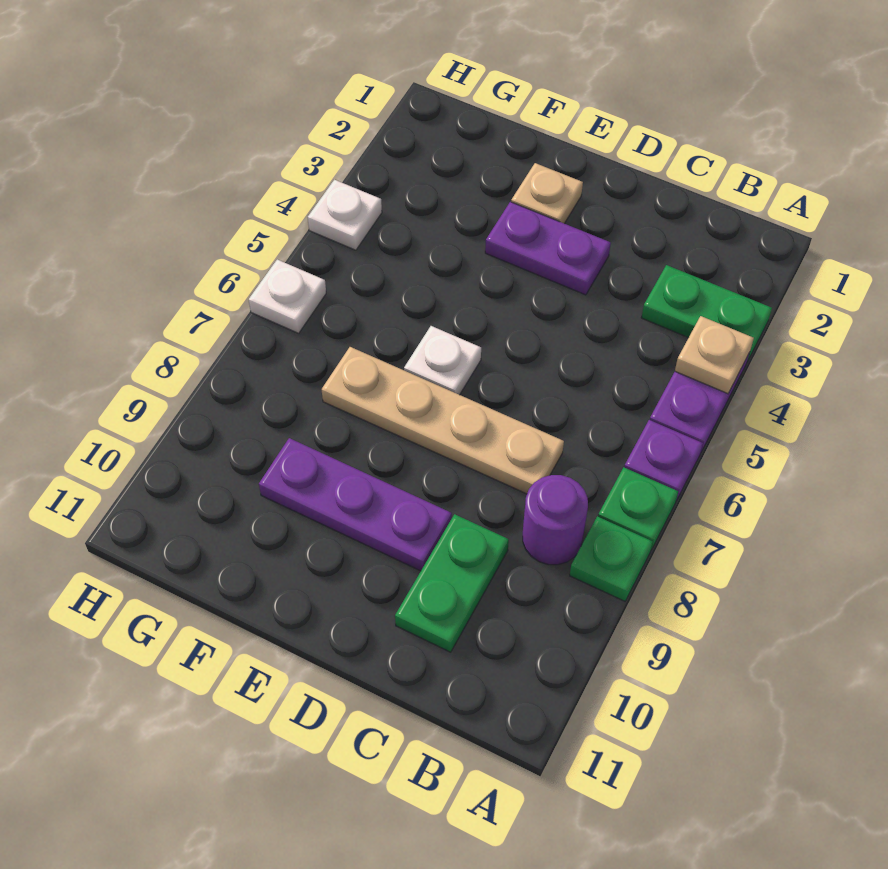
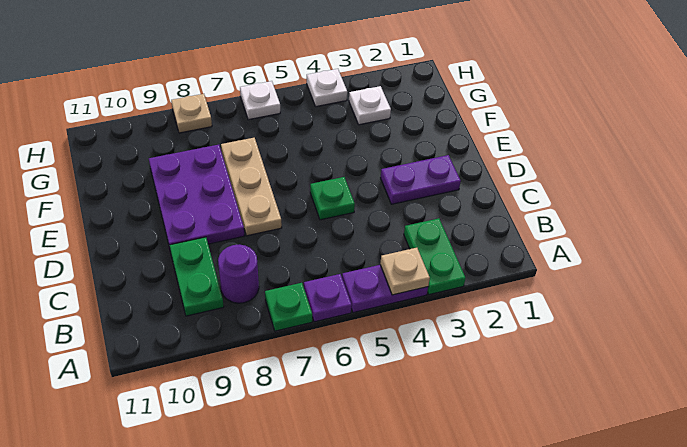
green 1x1 plate [570,516,653,601] -> green 1x1 plate moved to [310,177,355,220]
tan 1x4 plate [322,347,564,494] -> tan 1x3 plate [221,138,282,236]
green 1x2 plate [395,514,509,652] -> green 1x2 plate turned to [169,237,224,316]
purple 1x2 plate [485,202,611,295] -> purple 1x2 plate turned to [381,155,461,204]
purple 1x3 plate [259,438,452,571] -> purple 2x3 plate [149,145,244,248]
tan 1x1 plate [511,163,583,224] -> tan 1x1 plate moved to [171,94,212,133]
white 1x1 plate [404,326,481,395] -> white 1x1 plate moved to [349,86,391,125]

